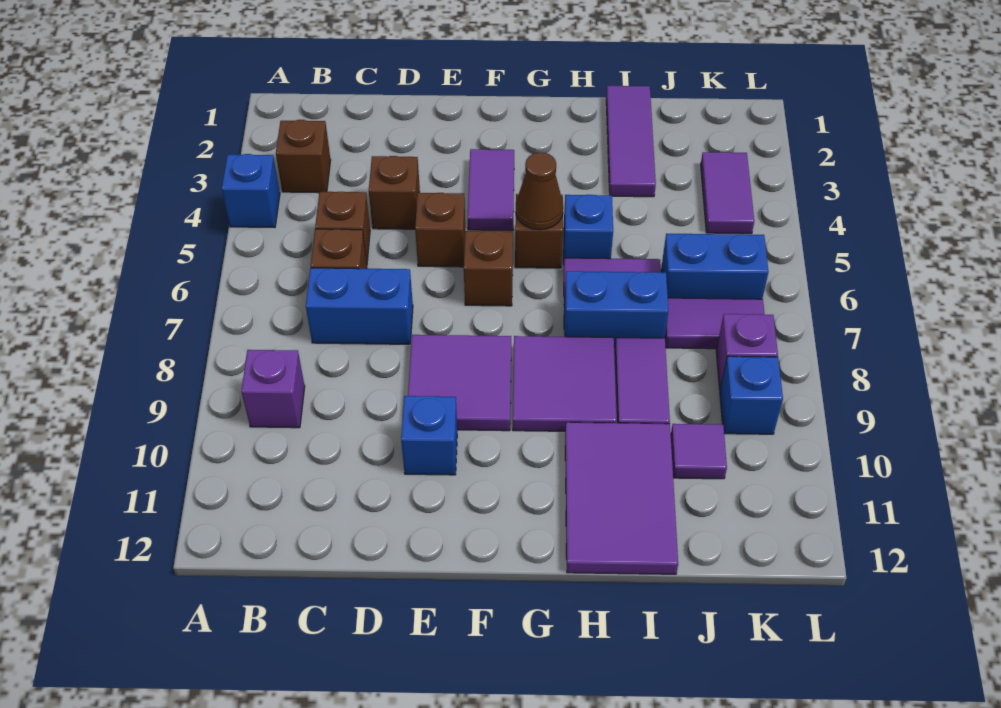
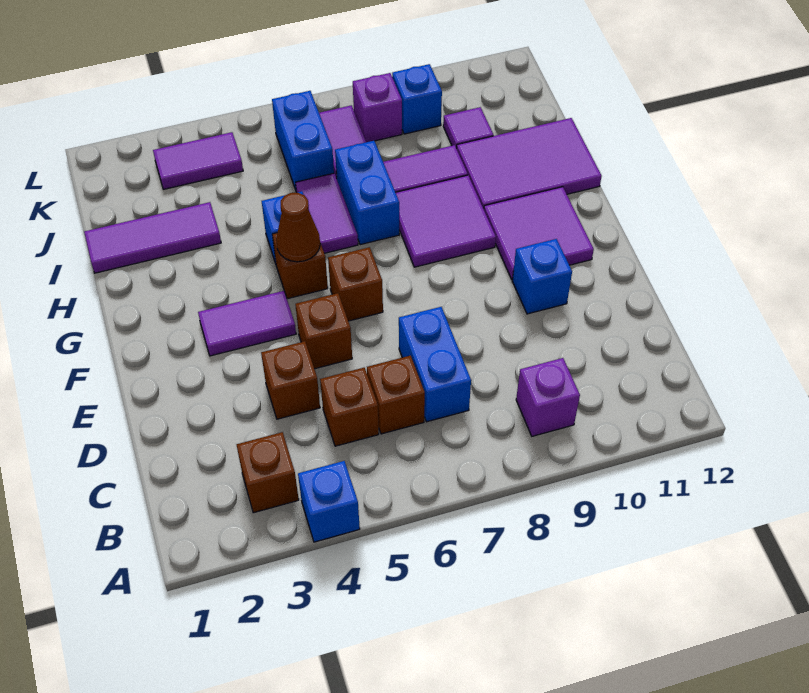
purple 2x2 tile [408,335,511,431] -> purple 2x2 tile moved to [484,187,594,280]

